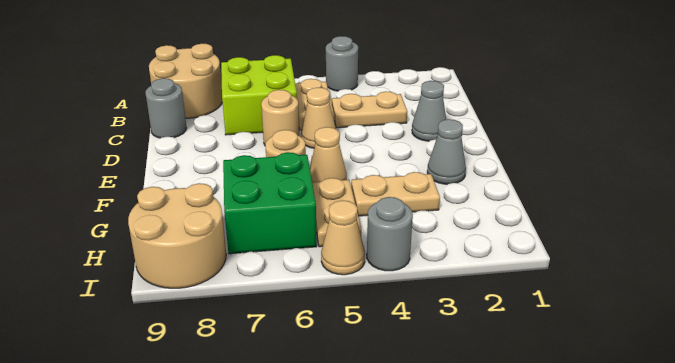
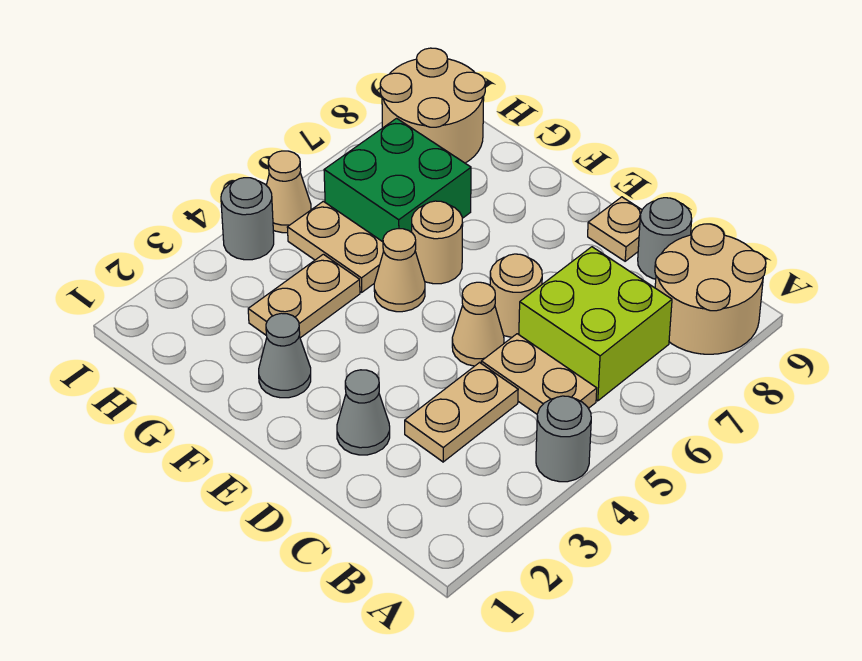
none -> tan 1x1 plate [588,197,642,261]

